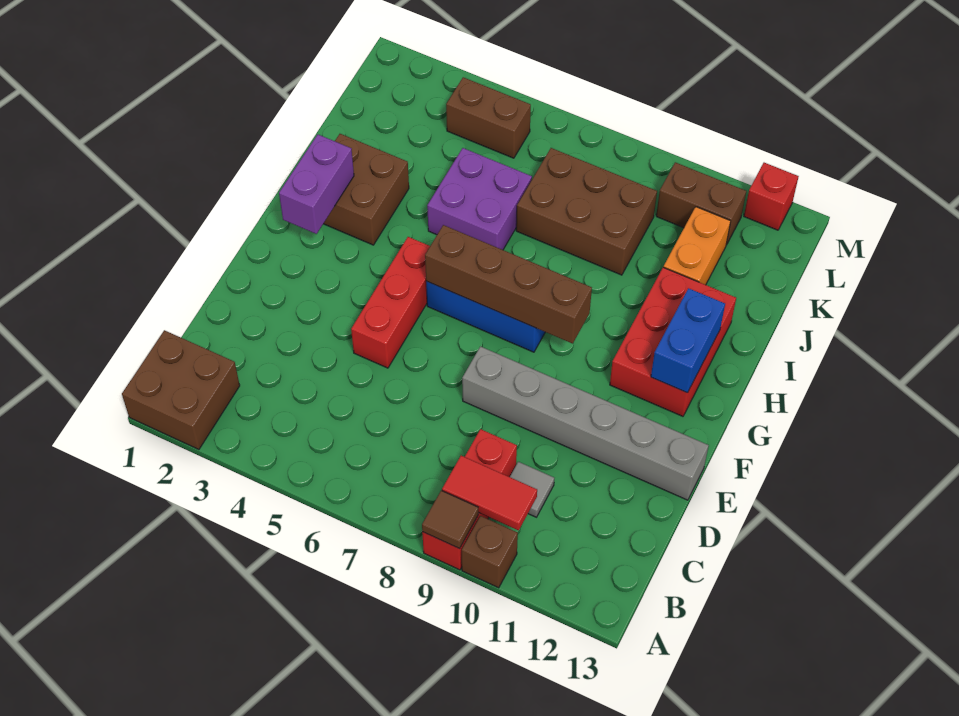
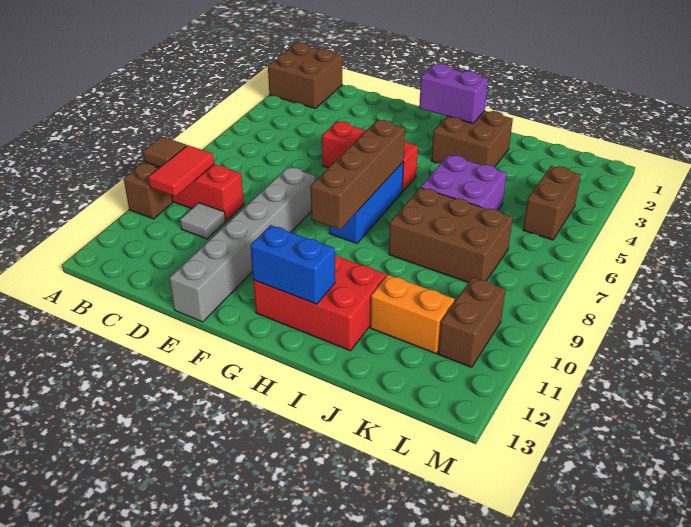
brown 2x3 brick [516,148,657,275] -> brown 2x3 brick turned to [389,188,513,282]
red 1x1 brick [744,163,799,230] -> none

